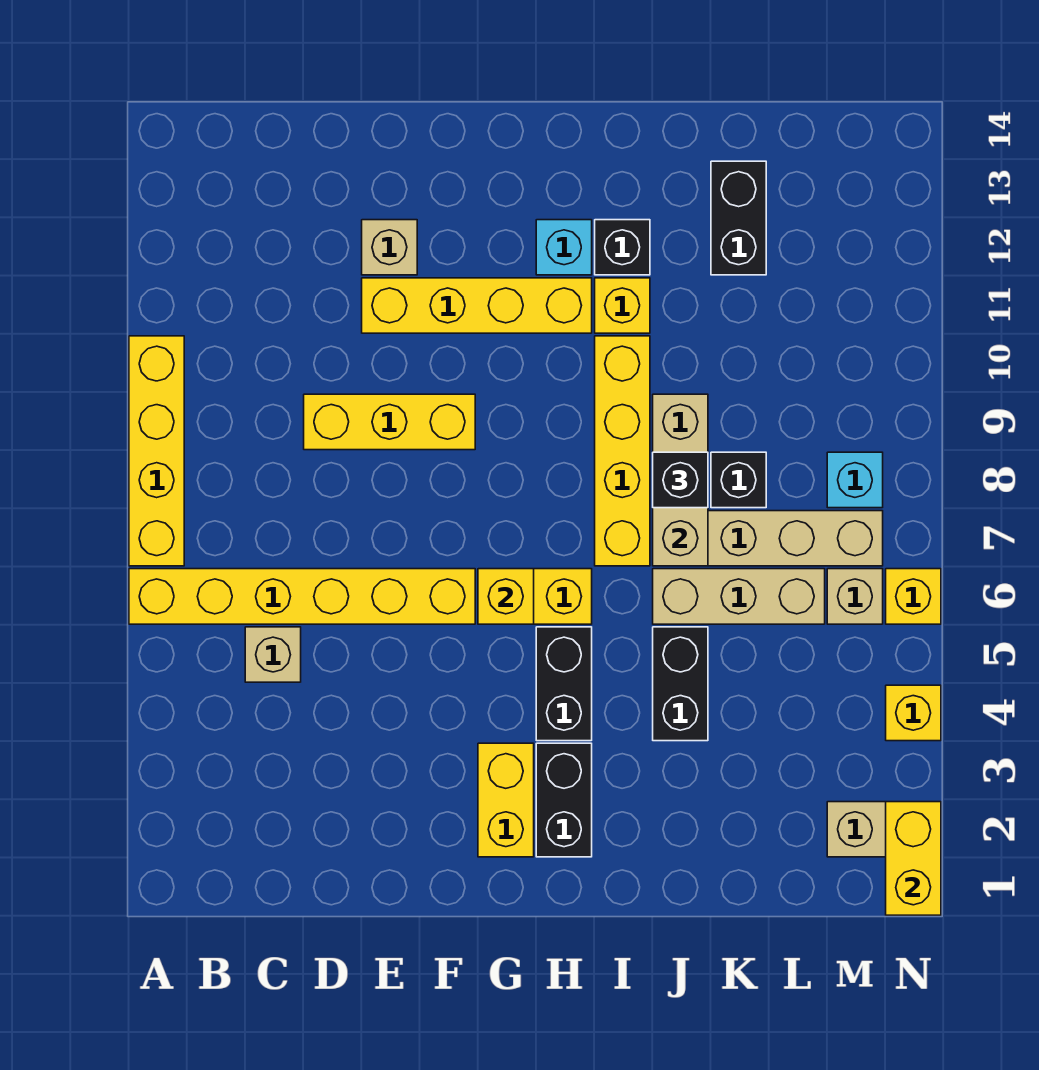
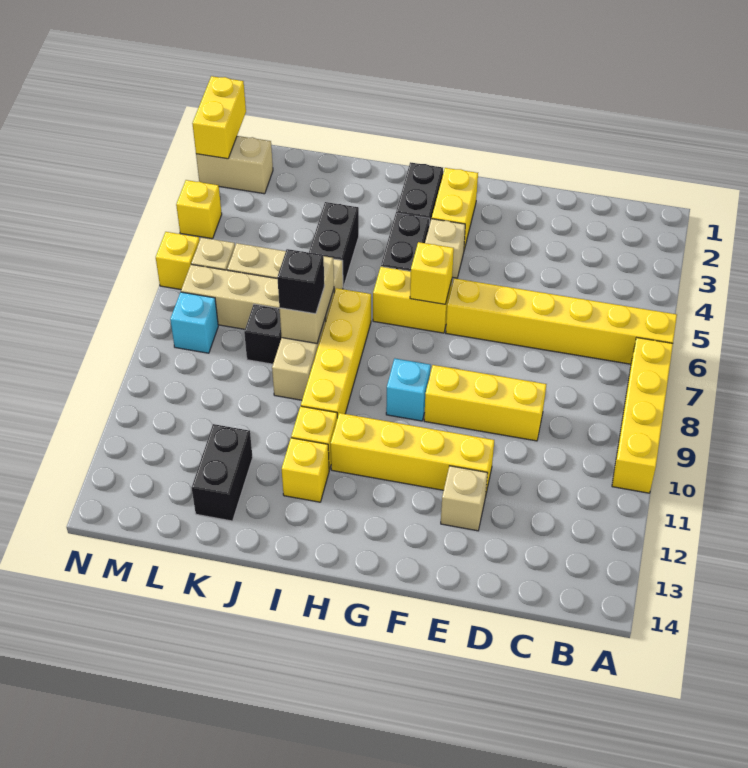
tan 1x1 brick [245,627,301,682] -> tan 1x1 brick moved to [425,219,465,278]
cyan 1x1 brick [536,220,592,275] -> cyan 1x1 brick moved to [386,359,431,421]
black 1x1 brick [595,220,650,275] -> yellow 1x1 brick [282,438,329,502]

